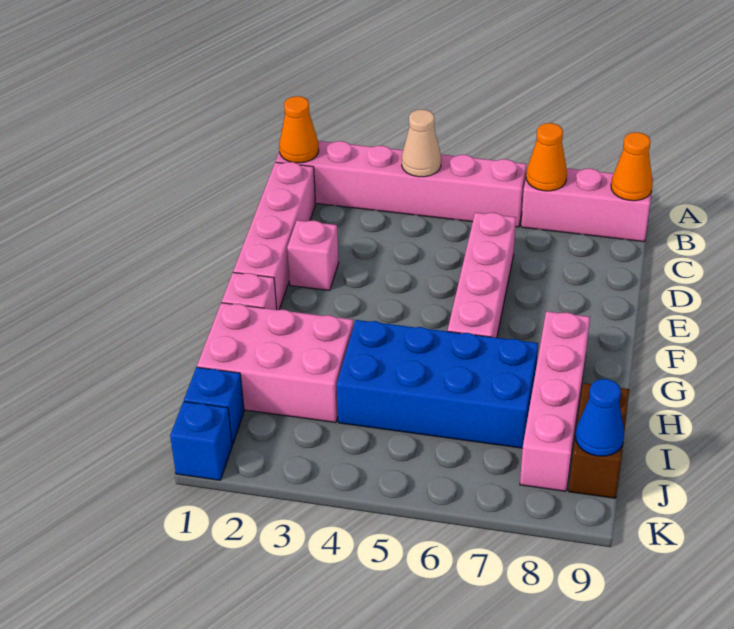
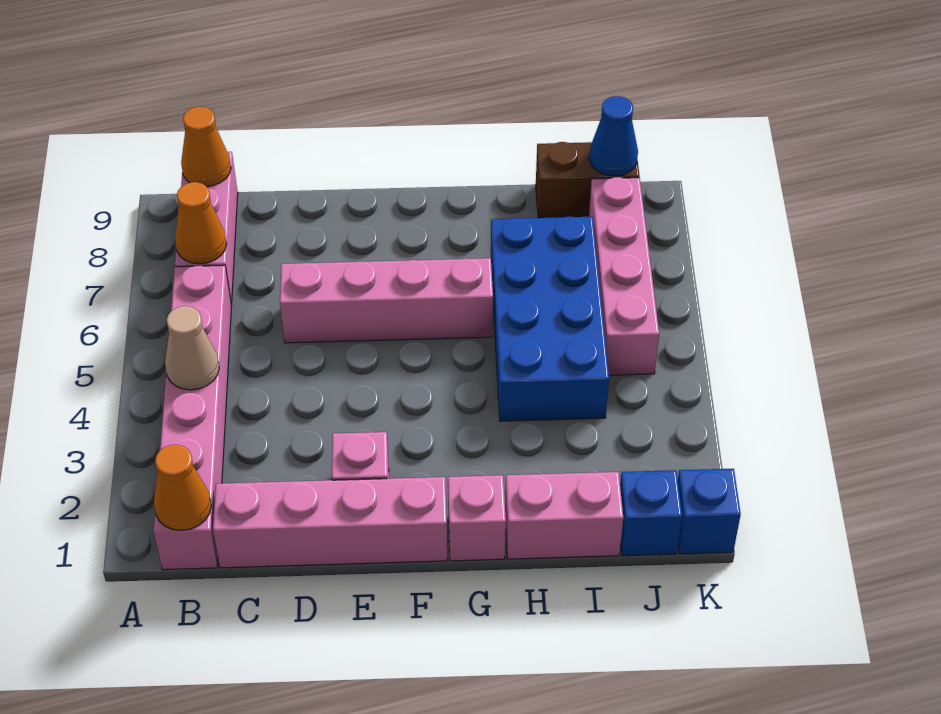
pink 1x4 brick [520,311,590,491] -> pink 1x4 brick turned to [589,177,659,375]
pink 2x3 brick [197,303,354,423] -> pink 1x2 brick [505,472,623,559]

